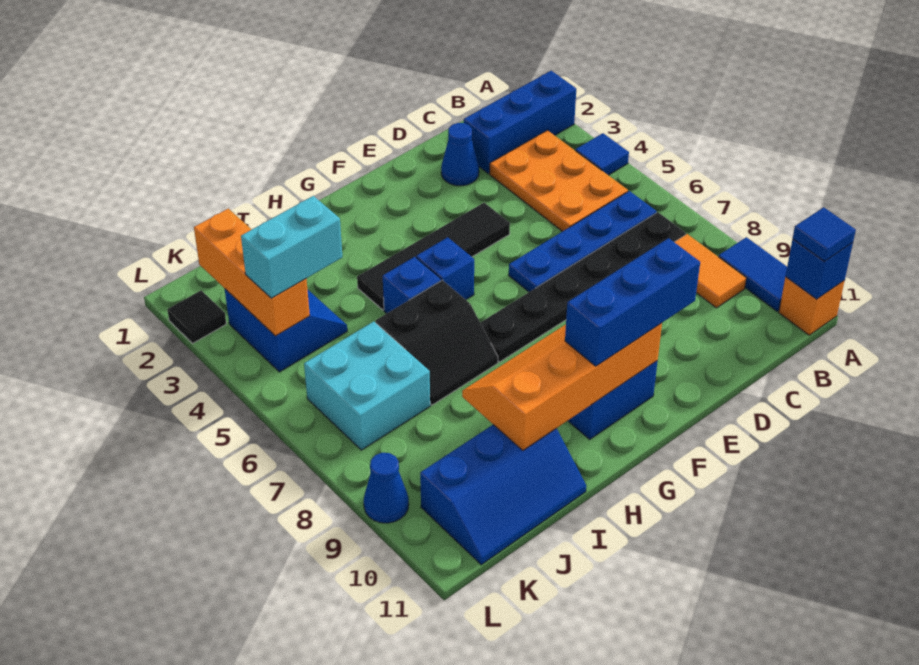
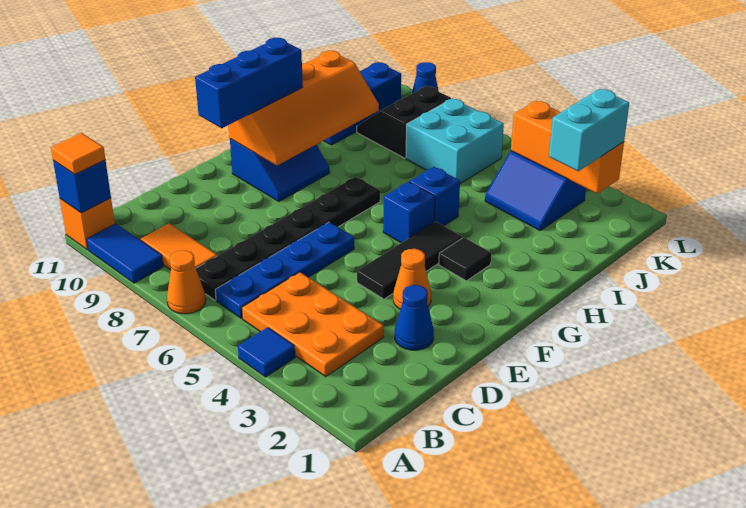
blue 1x3 brick [464,71,576,173] -> none
none -> orange 1x1 cone [167,250,206,314]
blue 1x1 tile [793,207,856,262] -> orange 1x1 tile [51,133,105,174]
none -> orange 1x1 cone [393,249,431,309]
black 1x4 tile [357,203,510,310] -> black 1x3 tile [357,221,462,299]
black 2x2 slope [376,280,498,405] -> black 2x2 slope moved to [357,86,451,158]
cyan 1x2 brick [241,196,342,298] -> cyan 1x2 brick moved to [549,89,629,171]
black 1x1 tile [167,290,226,343] -> black 1x1 tile moved to [439,237,491,281]

